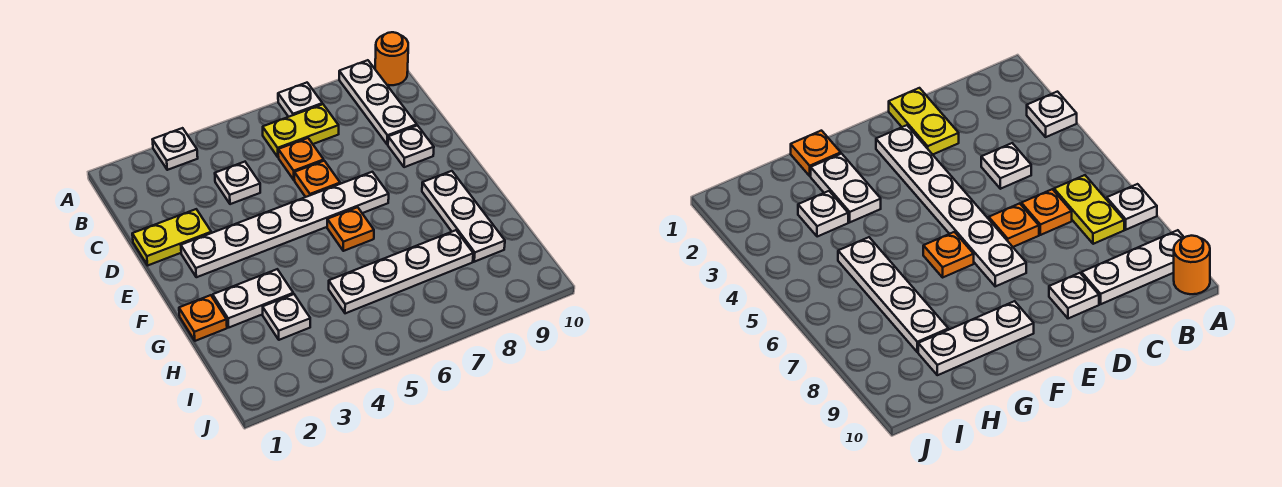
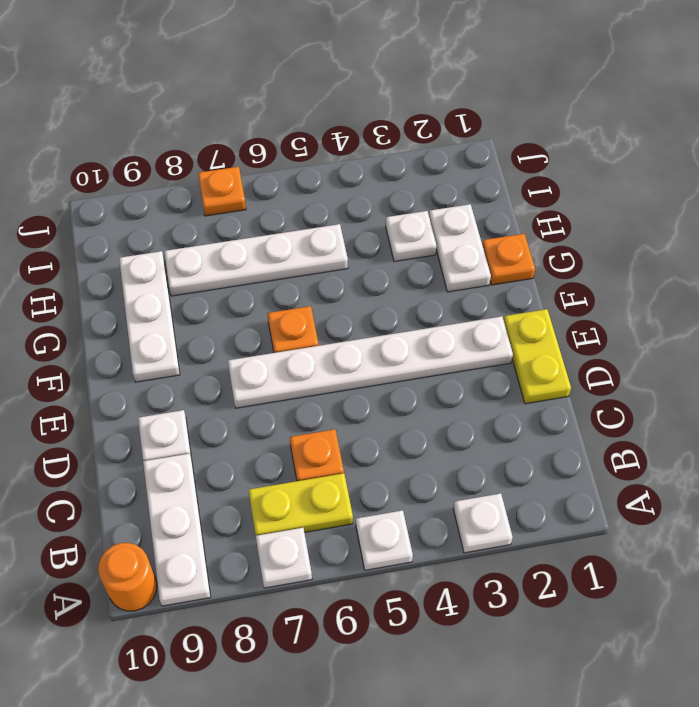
white 1x1 plate [215,162,260,204] -> white 1x1 plate moved to [356,510,413,570]
yellow 1x2 plate [132,209,211,265] -> yellow 1x2 plate turned to [504,309,571,404]
orange 1x1 plate [294,161,340,197] -> orange 1x1 plate moved to [198,167,246,216]
white 1x2 plate [213,269,293,327] -> white 1x2 plate turned to [429,204,491,292]

